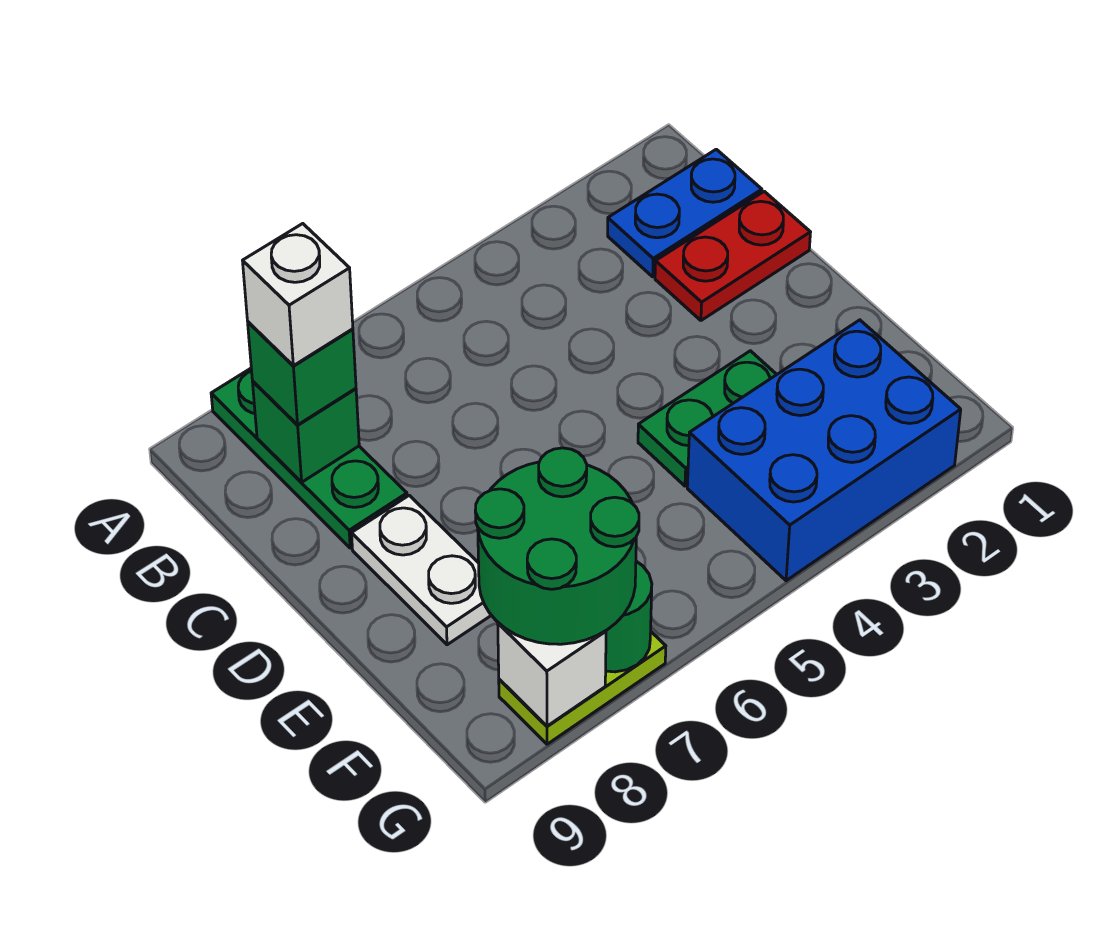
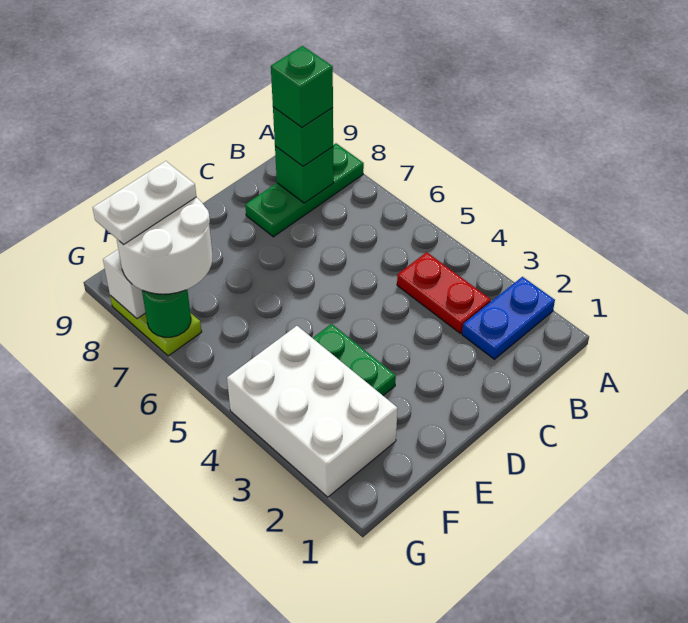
blue 1x2 plate [608,149,762,277] -> blue 1x2 plate turned to [462,277,555,359]
white 1x1 brick [243,224,353,366] -> green 1x1 brick [271,46,333,127]
red 1x2 plate [655,191,811,320] -> red 1x2 plate moved to [397,252,491,333]
white 1x2 plate [352,495,491,645] -> white 1x2 plate moved to [93,161,196,245]
blue 2x3 brick [687,320,961,581] -> white 2x3 brick [227,326,398,497]
green 2x2 round brick [475,448,639,644] -> white 2x2 round brick [117,197,212,294]

